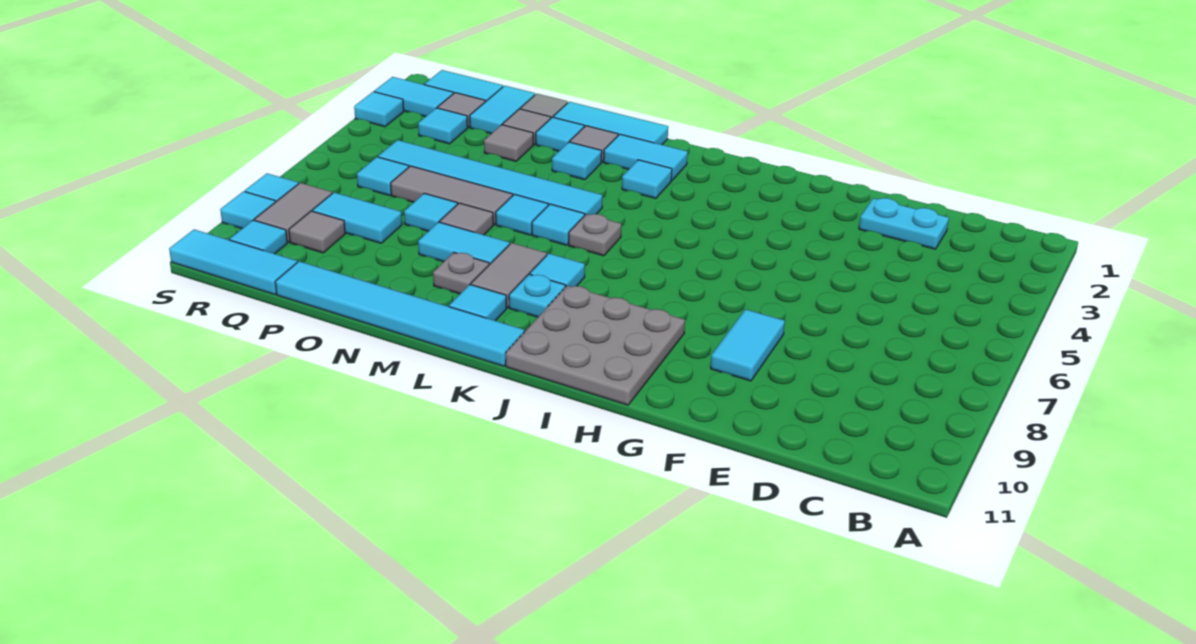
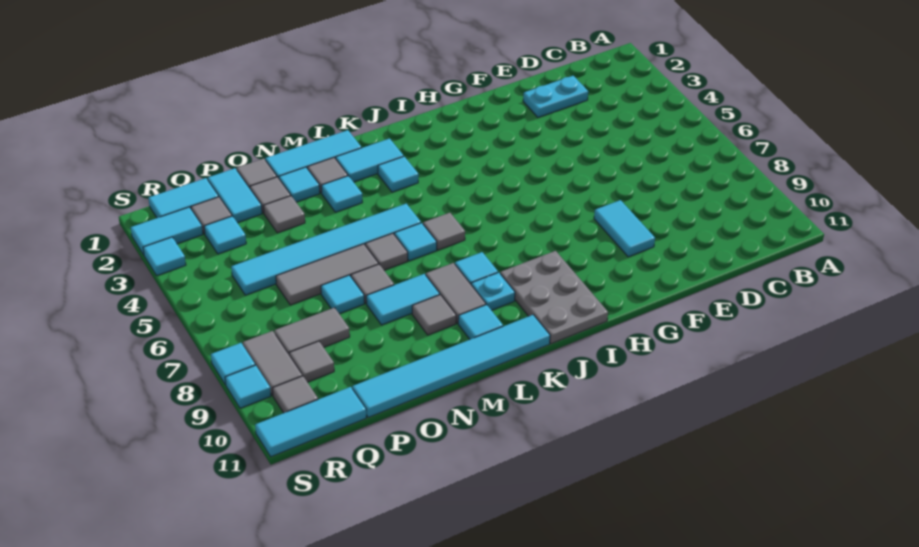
grey 3x3 plate [506,285,685,405] -> grey 2x3 plate [500,251,608,344]
grey 1x1 plate [569,214,621,256] -> grey 1x1 tile [423,213,465,250]
cyan 1x1 tile [496,194,548,235] -> grey 1x1 tile [365,233,408,270]
grey 1x1 plate [433,253,489,294] -> grey 1x1 tile [412,295,456,335]
cyan 1x2 tile [312,192,402,243] -> grey 1x2 tile [274,308,350,354]
cyan 1x1 tile [357,157,409,195] -> none
cyan 1x1 tile [230,220,287,254] -> grey 1x1 tile [273,376,318,413]

